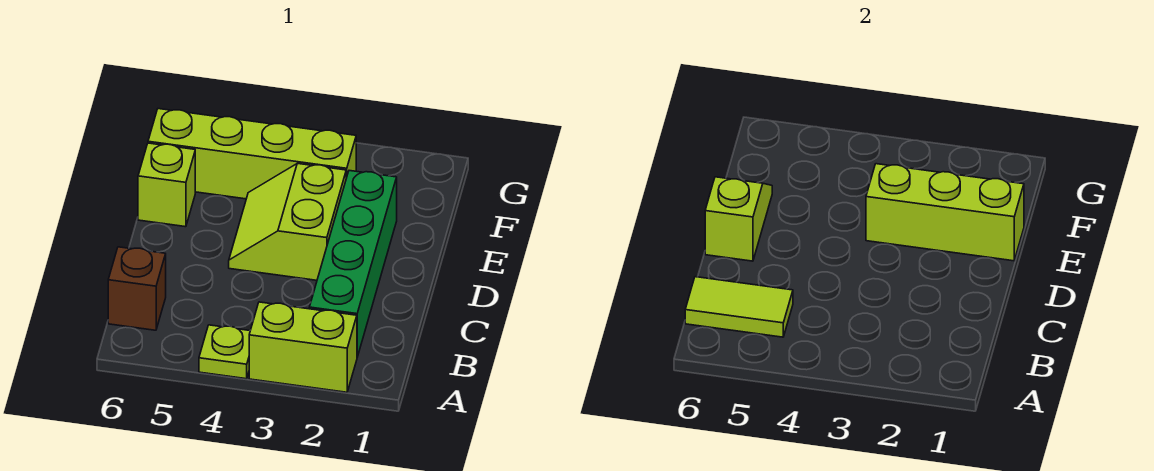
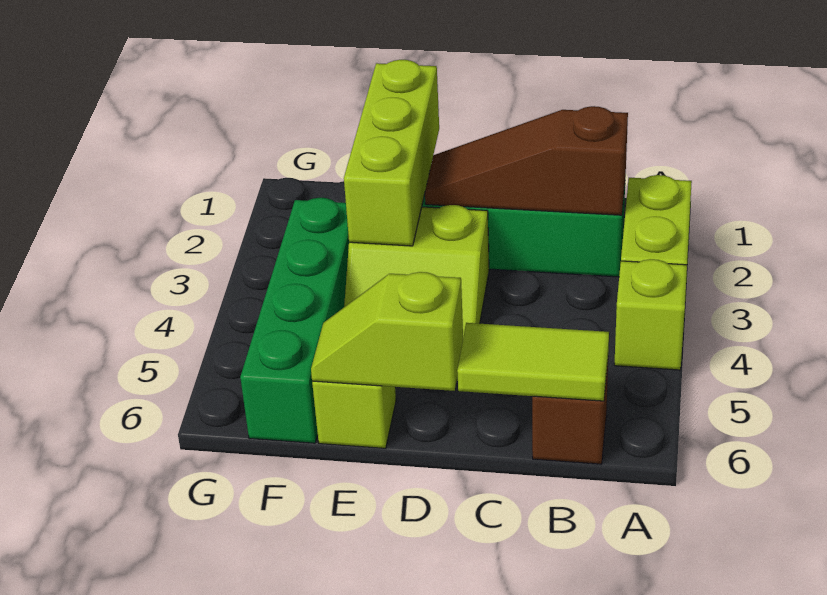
lime 1x1 plate [199,325,250,379] -> lime 1x1 brick [614,259,687,370]
none -> brown 1x3 slope [425,106,628,215]
lime 1x2 tile [685,277,793,337] -> lime 1x2 tile turned to [457,323,609,401]
lime 1x4 brick [148,109,356,199] -> green 1x4 brick [240,198,349,443]

